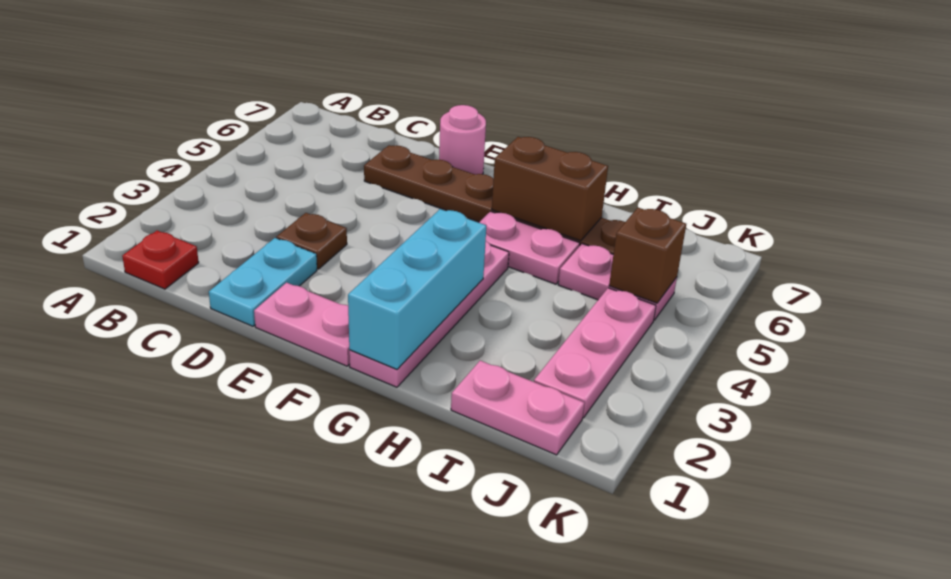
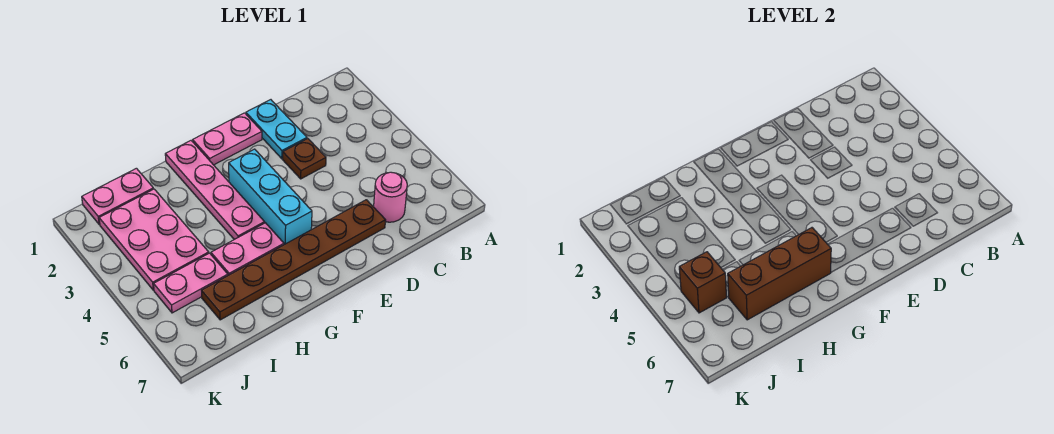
red 1x1 plate [122,231,199,289] -> none
pink 1x1 round brick [439,105,486,174] -> pink 1x1 round brick moved to [374,172,407,222]
cyan 1x3 brick [348,209,486,369] -> cyan 1x3 brick moved to [229,149,312,245]
brown 1x2 brick [492,137,608,241] -> brown 1x3 brick [728,228,831,320]
pink 1x3 plate [534,288,656,418] -> pink 2x3 plate [99,189,209,290]

